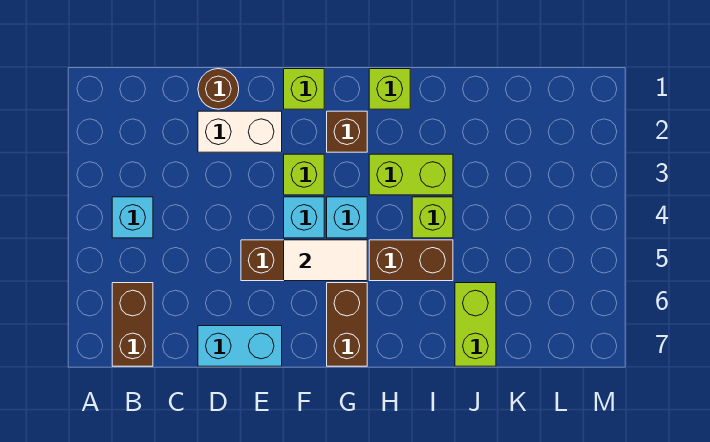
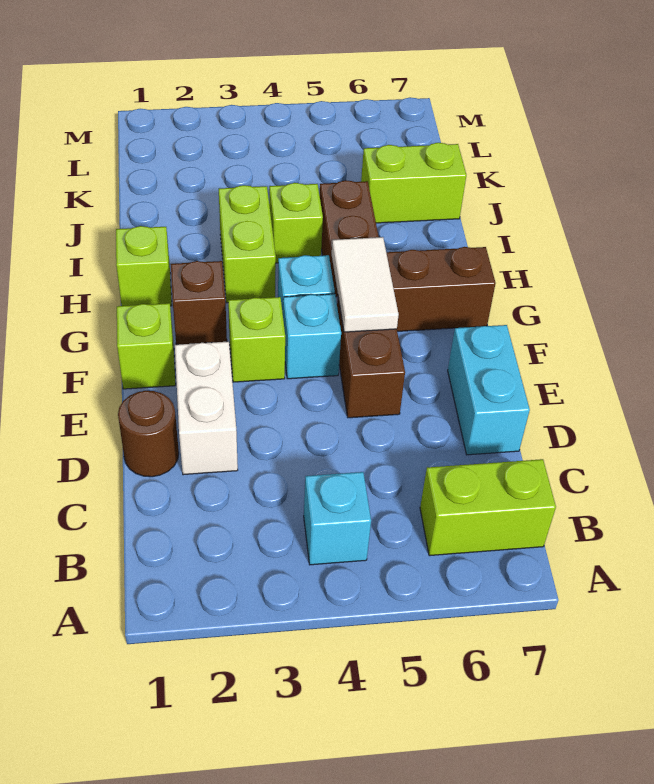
brown 1x2 brick [112,283,153,366] -> lime 1x2 brick [420,459,556,556]

